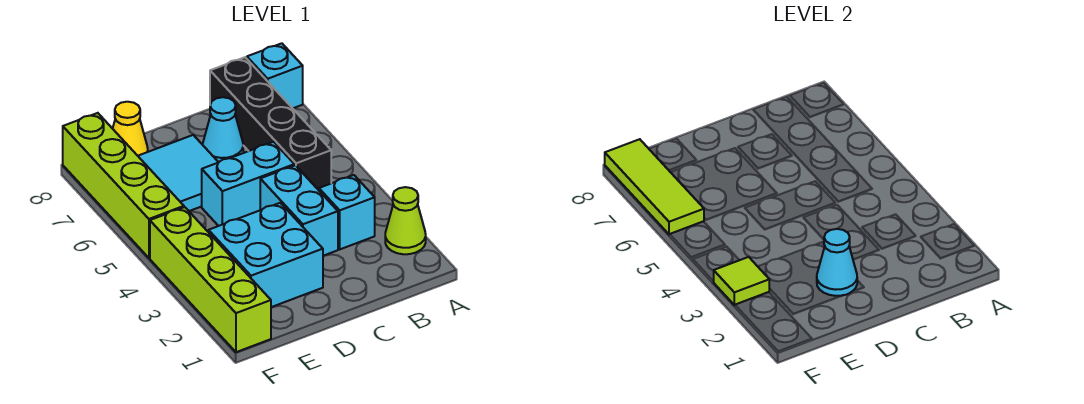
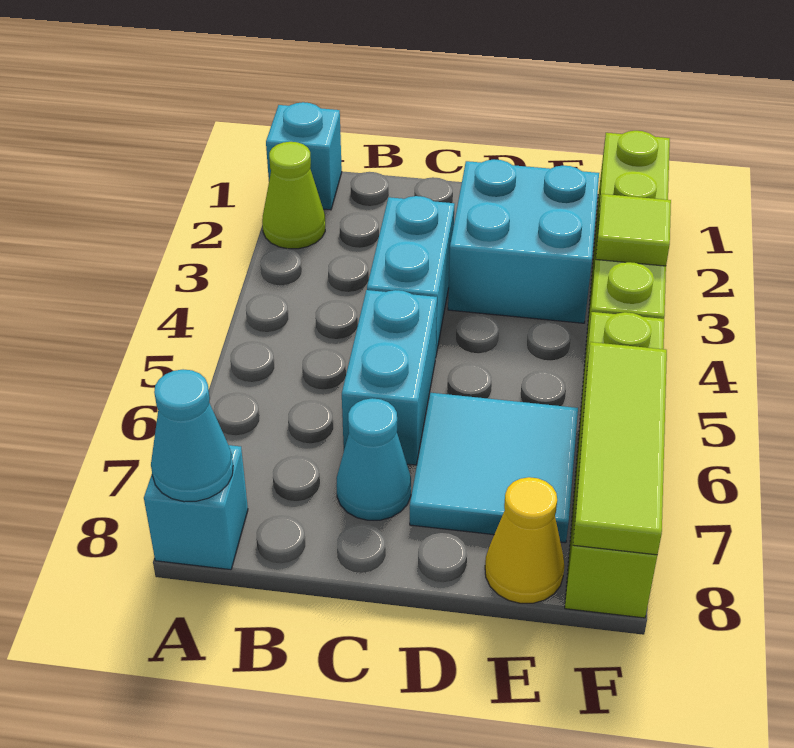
cyan 1x1 brick [319,175,375,249] -> cyan 1x1 brick moved to [266,102,342,210]
black 1x4 brick [210,57,331,190] -> none
cyan 1x2 brick [202,142,294,226] -> cyan 1x2 brick turned to [342,290,437,465]
cyan 1x1 cone [817,229,857,296] -> cyan 1x1 cone moved to [151,369,233,502]

